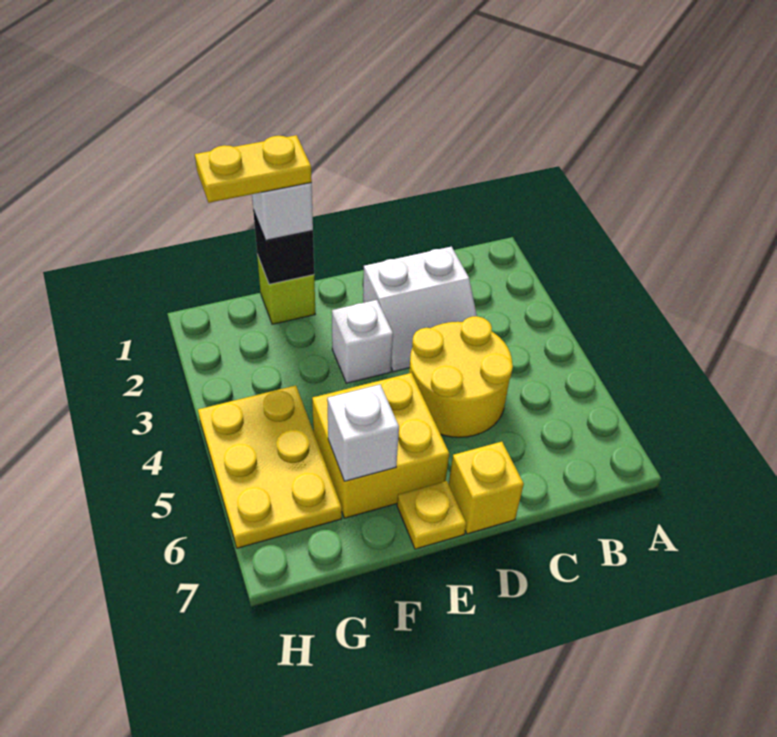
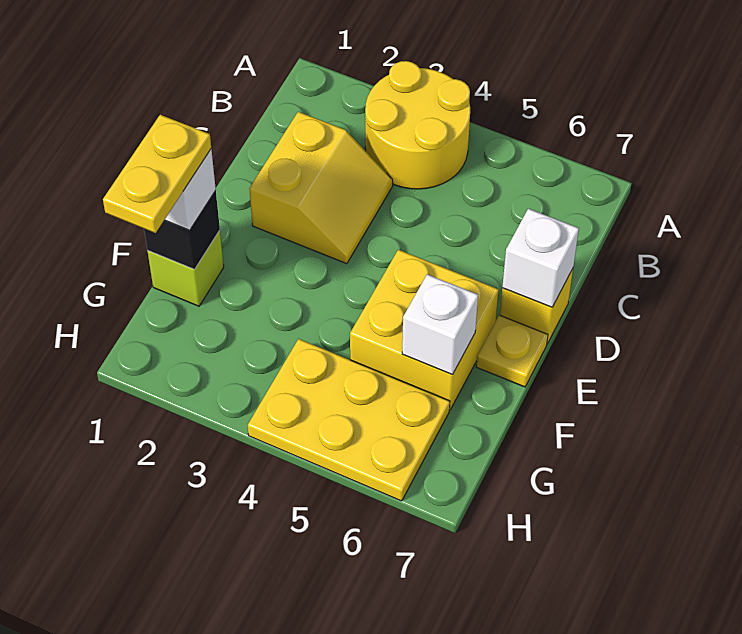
white 2x2 slope [363,247,477,372] -> yellow 2x2 slope [249,112,393,264]
yellow 2x2 round brick [409,316,513,437] -> yellow 2x2 round brick moved to [365,61,470,189]
white 1x1 brick [332,300,393,383] -> white 1x1 brick moved to [502,209,579,307]

